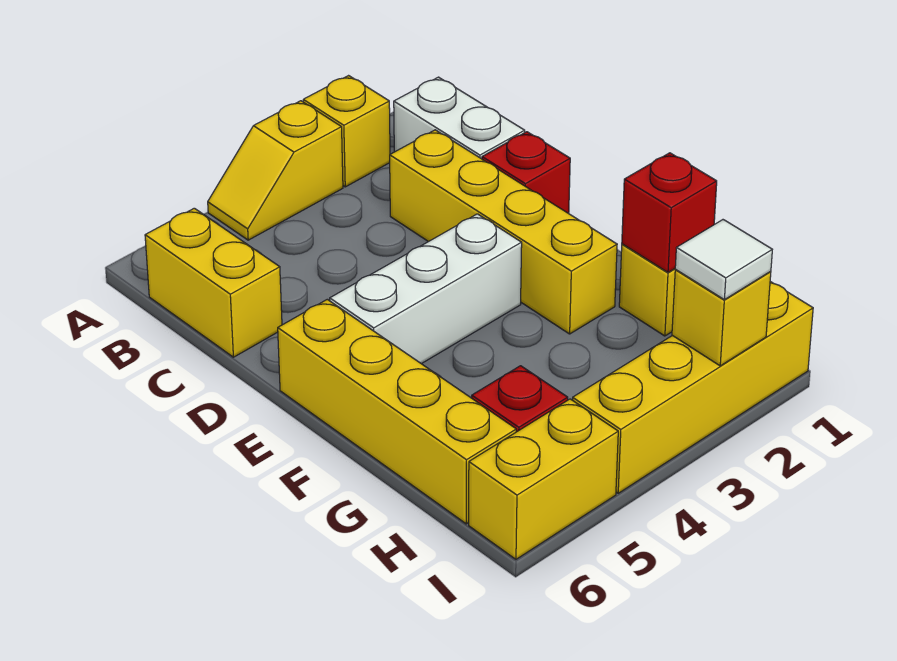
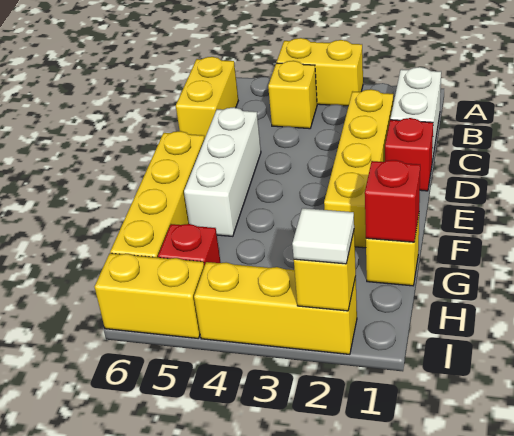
yellow 1x1 brick [303,76,390,187] -> yellow 1x1 brick moved to [268,61,317,129]
yellow 1x2 slope [208,101,343,240] -> yellow 1x2 brick [277,38,363,106]
white 1x3 brick [330,214,522,364] -> white 1x3 brick turned to [184,107,261,236]
yellow 1x4 brick [572,282,813,493] -> yellow 1x3 brick [194,262,357,354]

